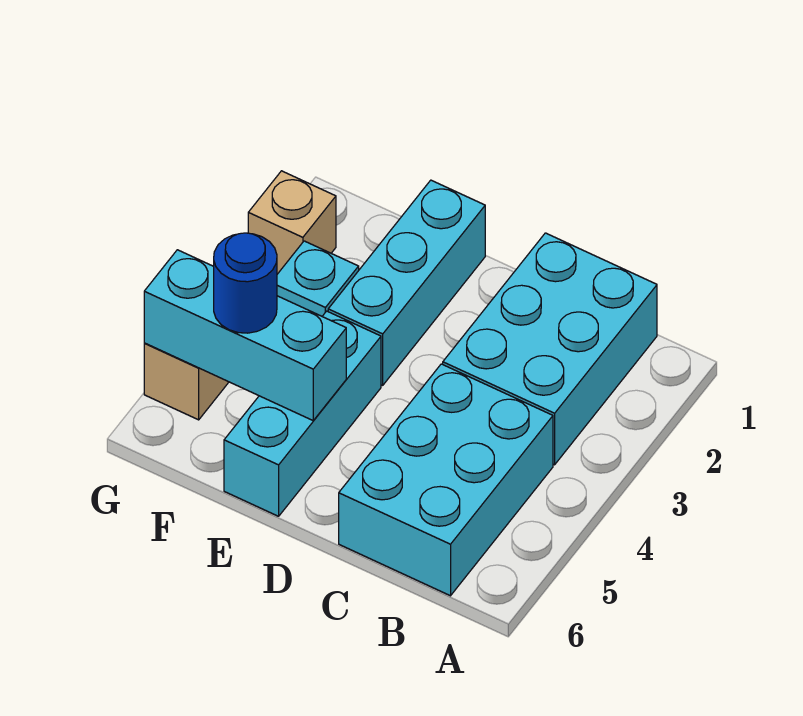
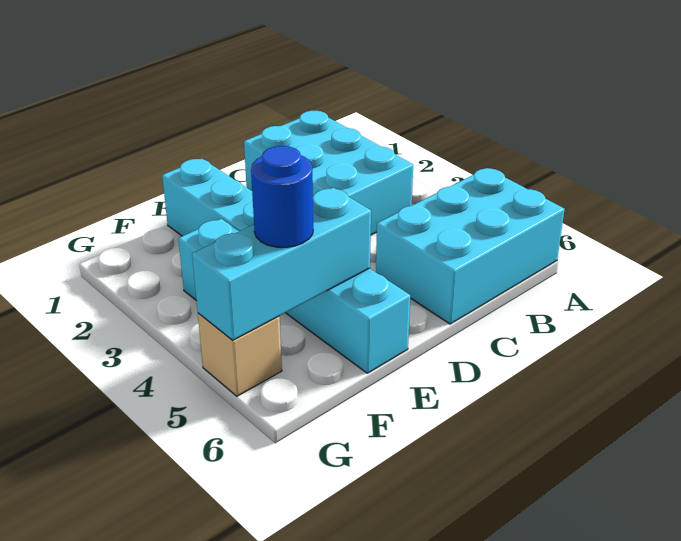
cyan 2x3 brick [339,364,553,596] -> cyan 2x3 brick turned to [376,168,565,324]
tan 1x1 brick [248,171,336,274] -> none

